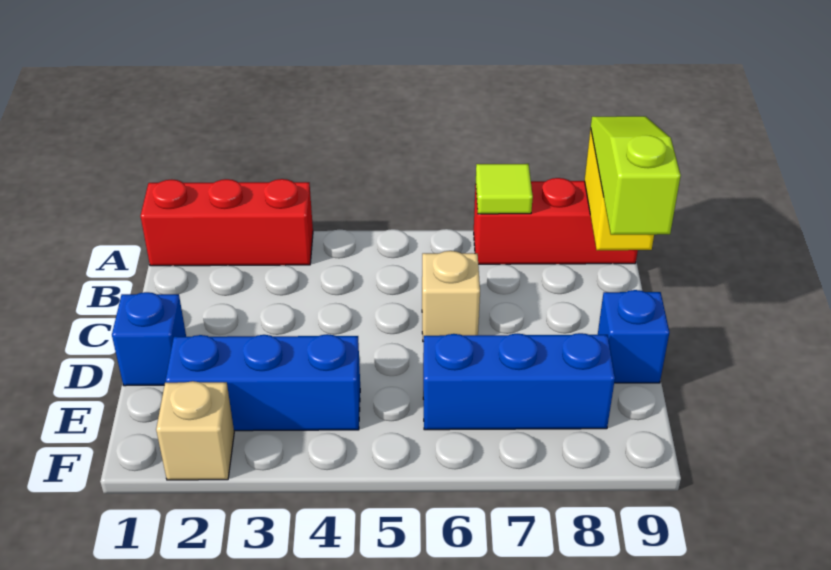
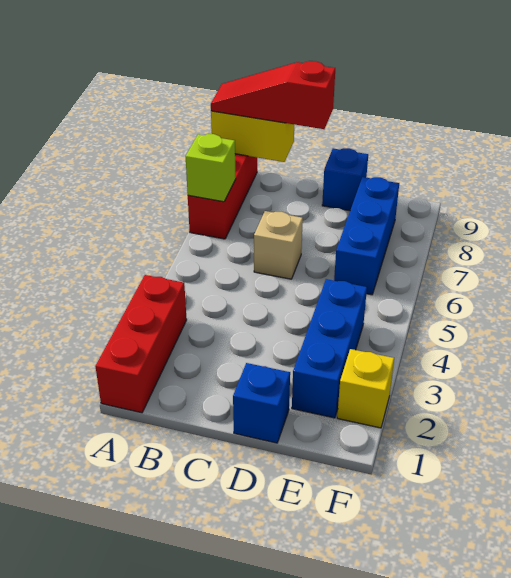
lime 1x1 tile [476,164,533,214] -> lime 1x1 brick [186,134,236,202]
lime 1x3 slope [591,116,681,235] -> red 1x3 slope [211,61,335,129]
tan 1x1 brick [156,381,234,480] -> yellow 1x1 brick [337,349,394,428]

